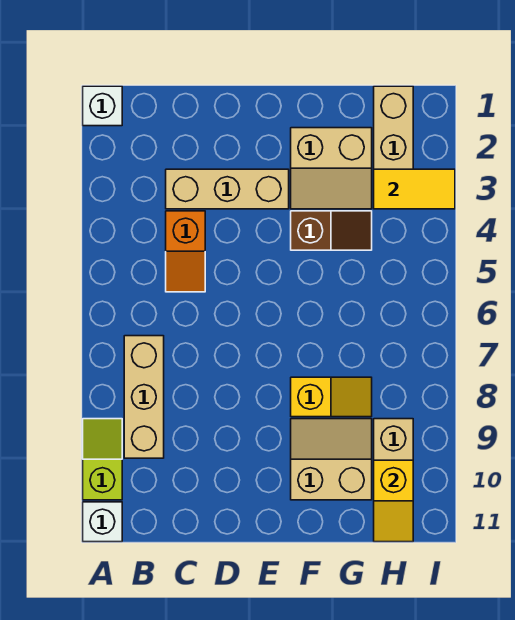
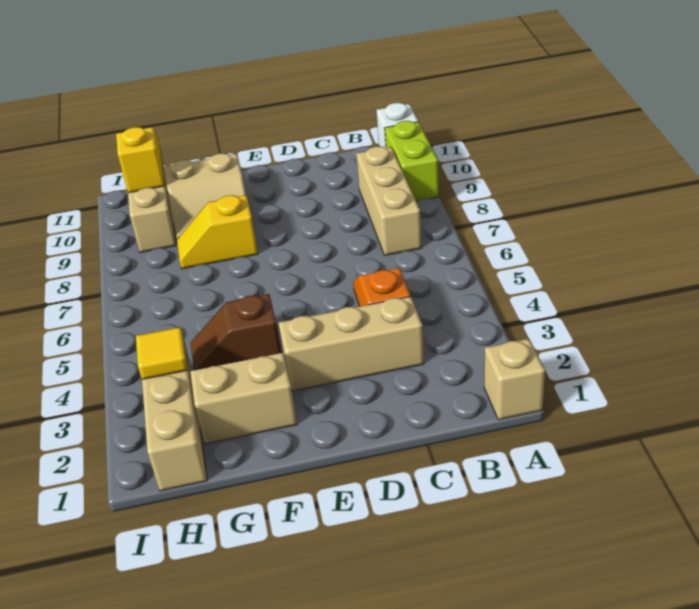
white 1x1 brick [83,86,122,126] -> tan 1x1 brick [484,339,545,420]
lime 1x2 slope [83,419,122,500] -> lime 1x2 brick [385,121,439,201]
yellow 1x2 tile [374,169,455,209] -> yellow 1x1 tile [136,327,188,380]

